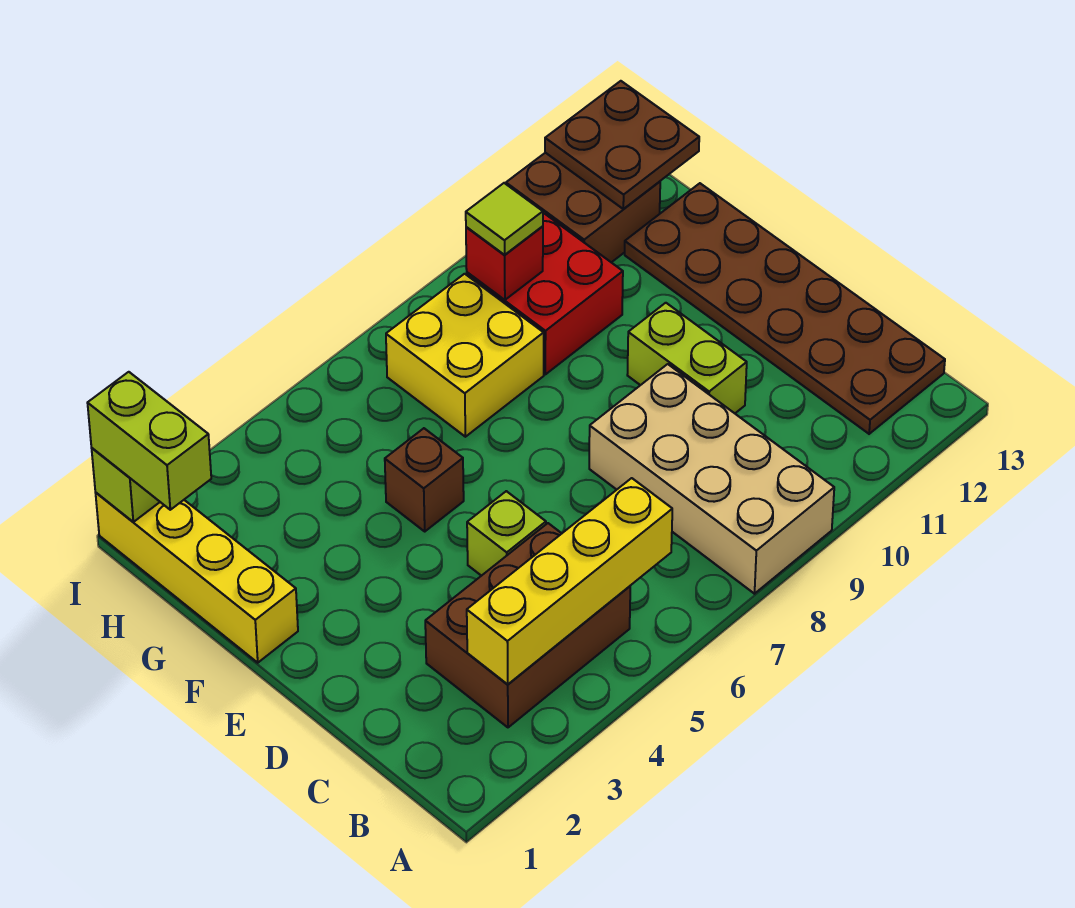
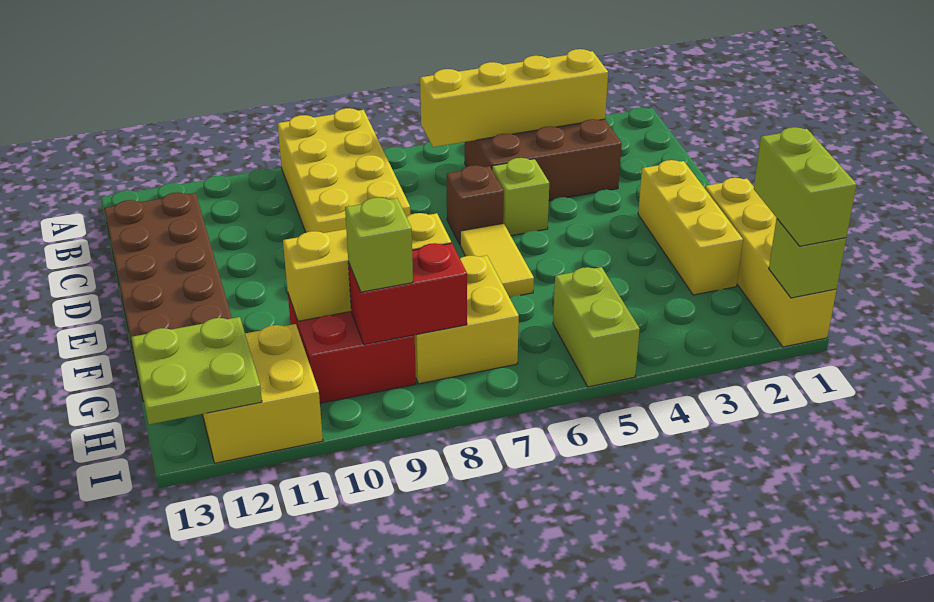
tan 2x4 brick [589,364,834,594] -> yellow 2x4 brick [278,108,410,233]
lime 1x2 brick [627,303,747,413] -> lime 1x2 brick moved to [553,267,640,387]
none -> yellow 1x3 brick [638,160,743,295]
none -> yellow 1x2 tile [460,223,534,297]
brown 1x1 brick [385,428,464,531] -> brown 1x1 brick moved to [447,165,504,244]
none -> yellow 1x3 brick [283,213,451,321]
red 1x1 brick [466,226,543,300] -> red 1x2 brick [348,243,467,344]
lime 1x1 tile [466,183,543,255] -> lime 1x1 brick [345,198,413,292]
brown 2x2 brick [506,153,660,262] -> yellow 2x2 brick [202,324,323,463]
brown 2x2 plate [545,81,699,209] -> lime 2x2 plate [131,317,262,424]

